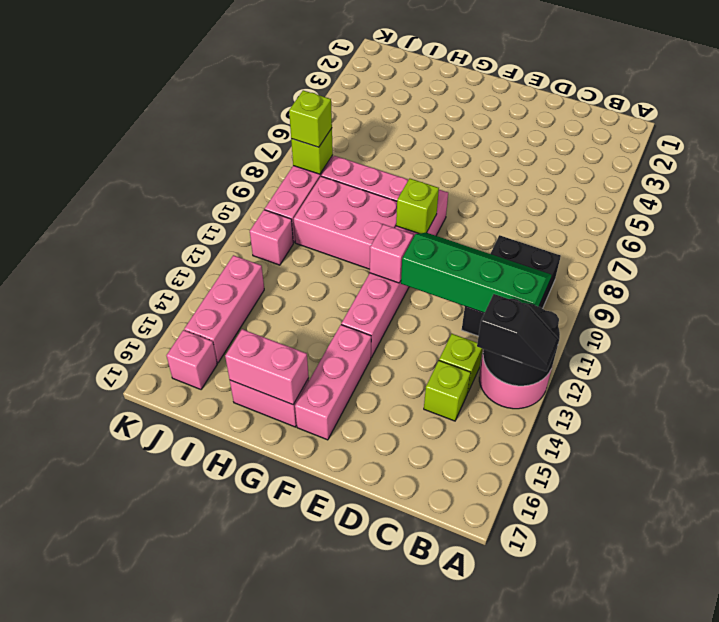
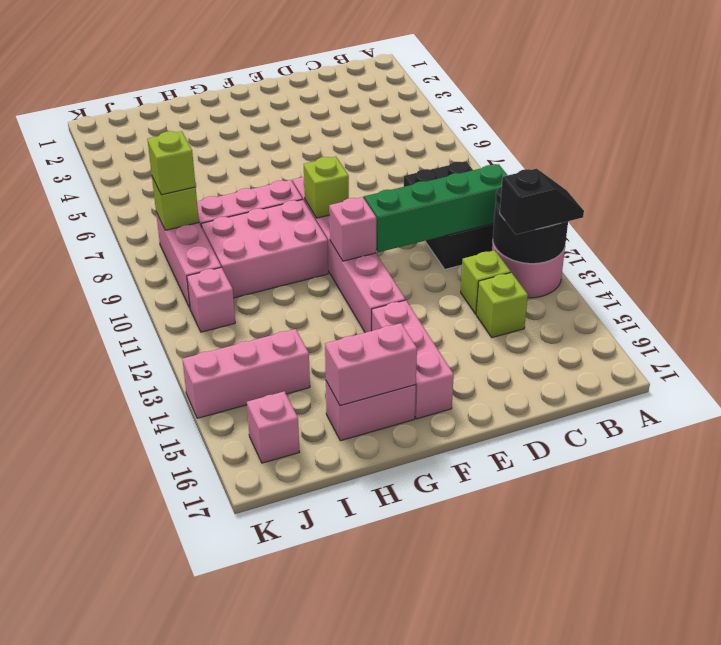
pink 1x3 brick [184,255,264,363] -> pink 1x3 brick turned to [182,329,310,418]

